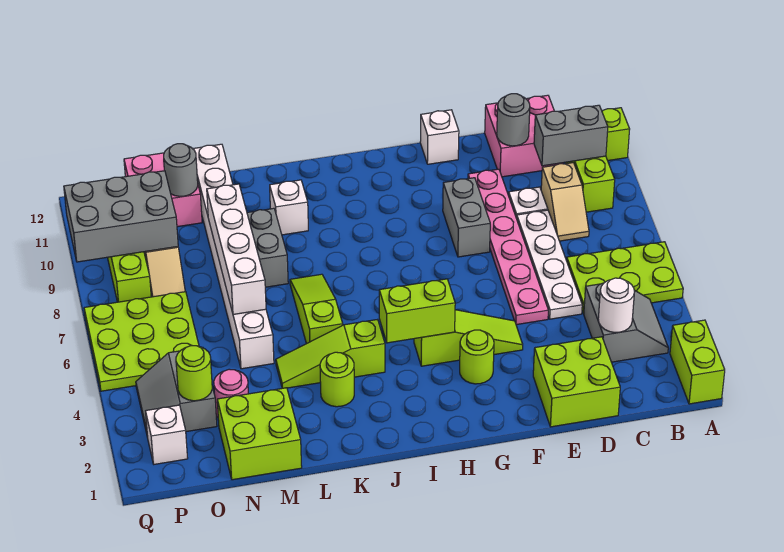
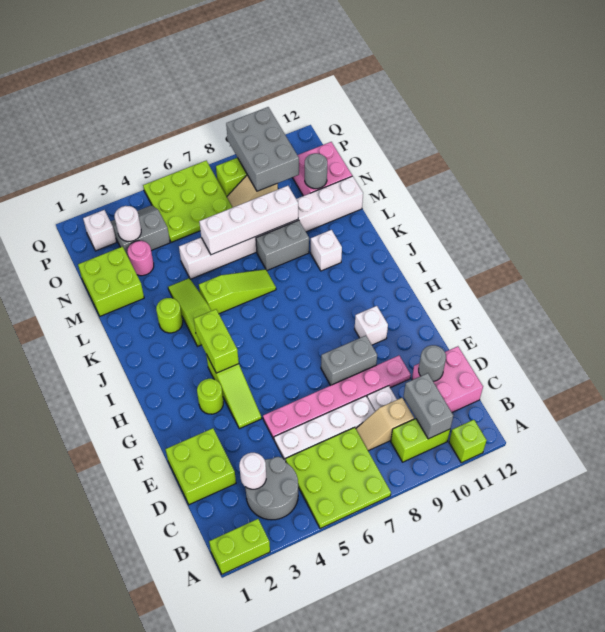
lime 2x3 plate [567,242,683,314] -> lime 3x3 plate [285,427,391,529]
grey 2x2 slope [584,283,668,362] -> grey 2x2 round brick [245,457,298,520]
white 1x1 brick [420,110,459,164] -> white 1x1 brick moved to [355,306,388,345]
lime 1x1 round brick [176,346,212,401] -> white 1x1 round brick [115,206,141,241]

